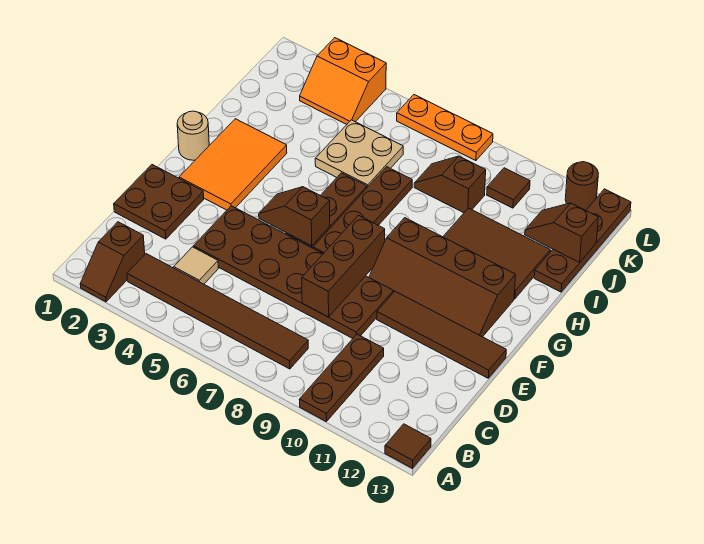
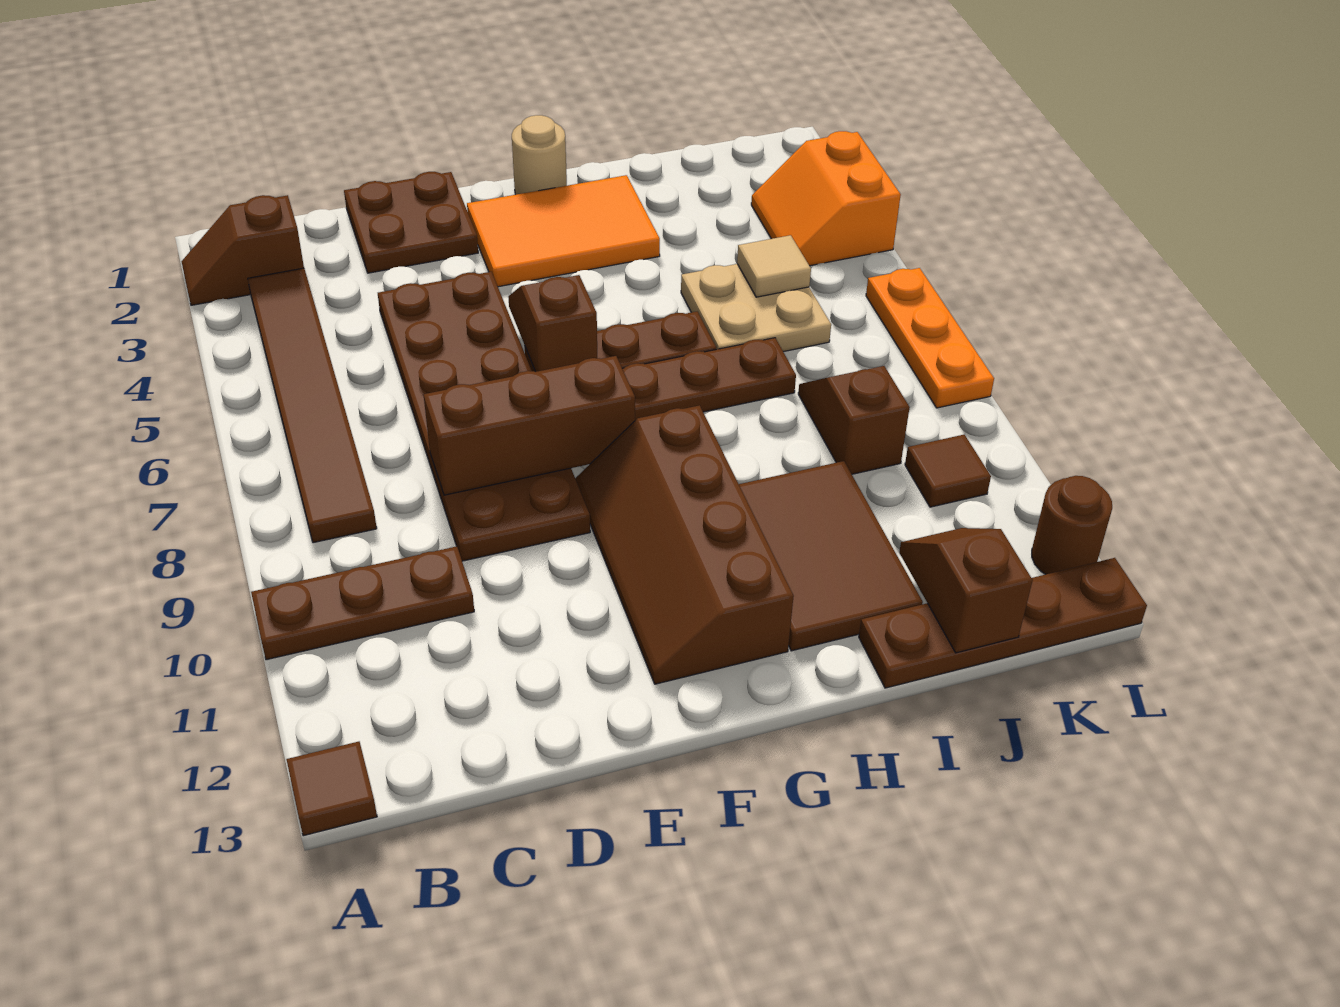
tan 1x1 tile [174,247,218,284] -> tan 1x1 tile moved to [737,235,811,297]
brown 1x4 tile [377,291,506,378] -> none

